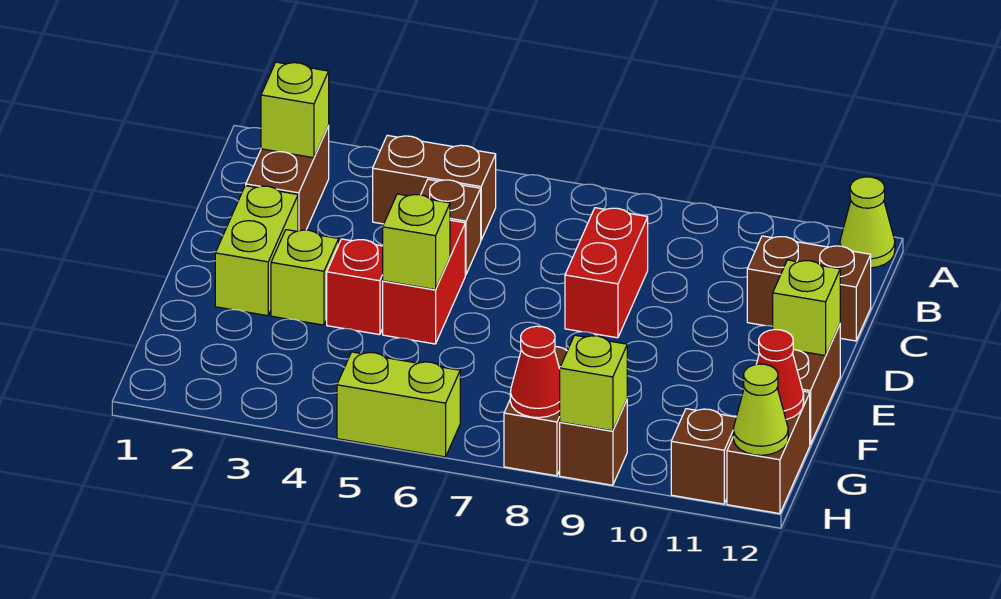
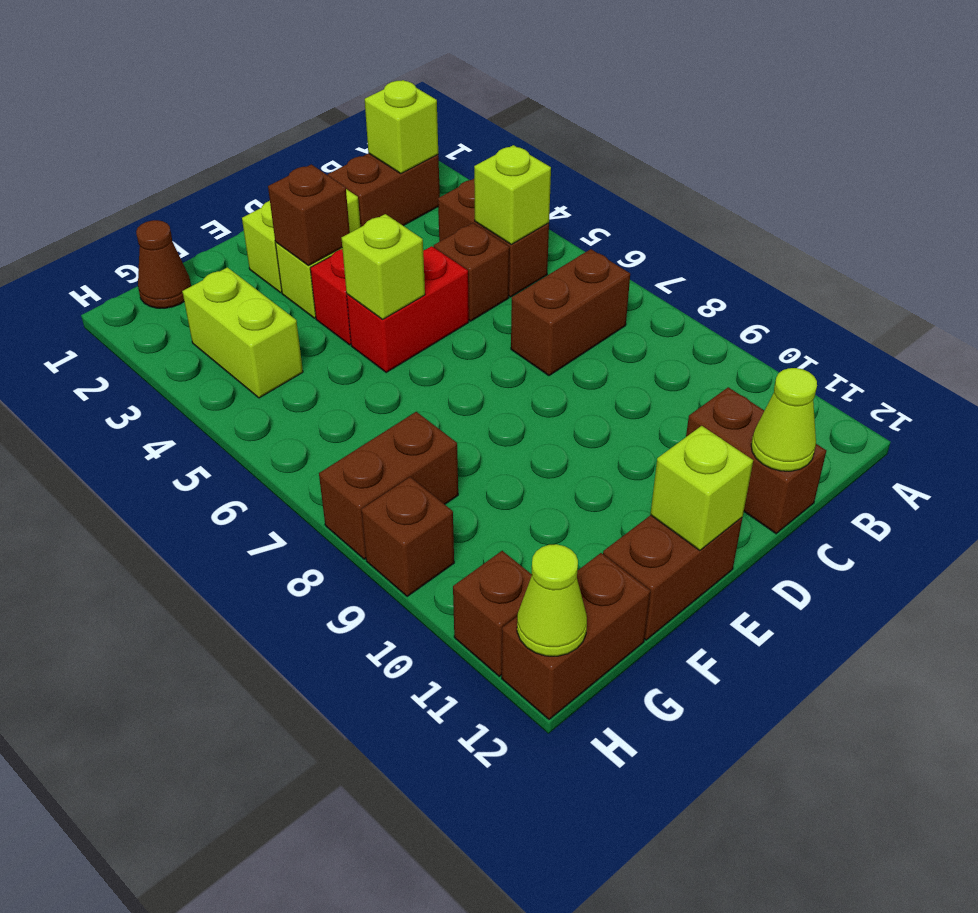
lime 1x1 cone [840,177,895,268] -> lime 1x1 cone moved to [751,368,817,471]
none -> brown 1x2 brick [511,249,630,376]
red 1x2 brick [565,208,648,338] -> none
none -> brown 1x1 brick [268,164,350,266]
none -> brown 1x1 cone [136,220,191,308]
red 1x1 cone [756,330,804,419] -> none
lime 1x2 brick [337,352,460,457] -> lime 1x2 brick moved to [182,267,303,398]
red 1x1 cone [510,326,560,418] -> none
lime 1x1 brick [560,335,627,431] -> lime 1x1 brick moved to [474,145,551,244]

